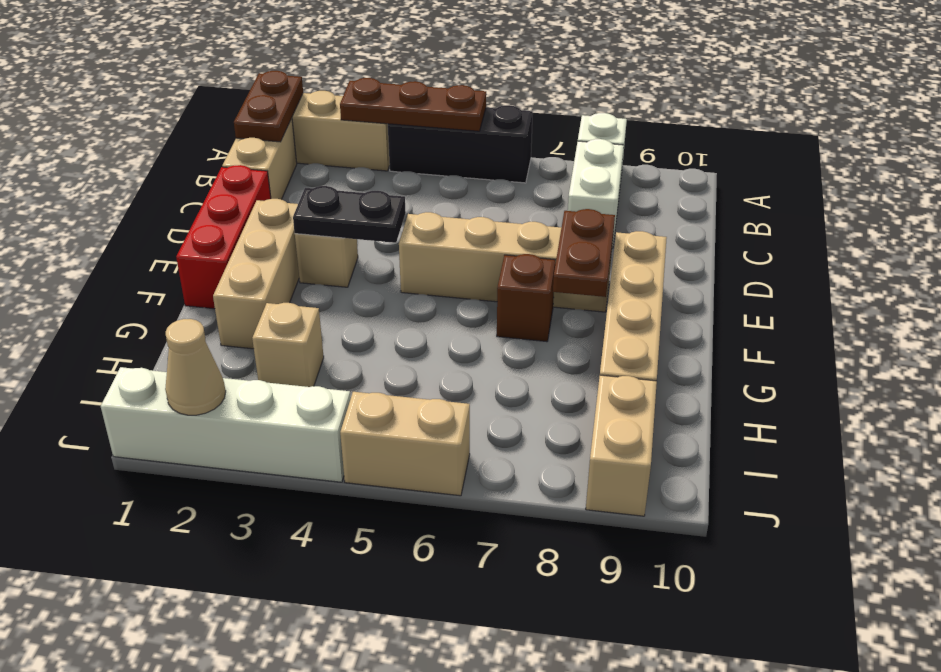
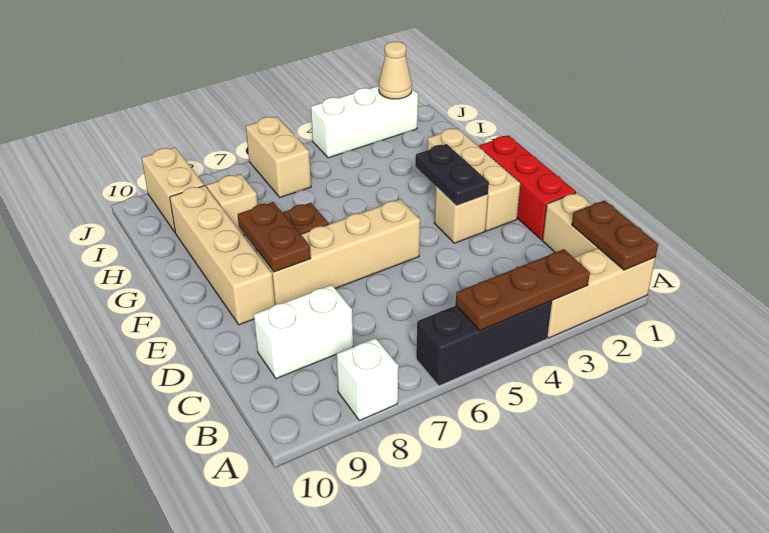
white 1x2 brick [568,139,624,248] -> white 1x2 brick turned to [254,285,353,379]
black 1x2 plate [293,186,406,243] -> black 1x2 plate turned to [415,144,489,206]
tan 1x1 brick [252,303,324,387] -> tan 1x1 brick moved to [207,174,258,236]
white 1x4 brick [101,367,351,482] -> white 1x3 brick [311,86,418,158]
tan 1x2 brick [340,392,470,496] -> tan 1x2 brick turned to [246,117,311,197]

